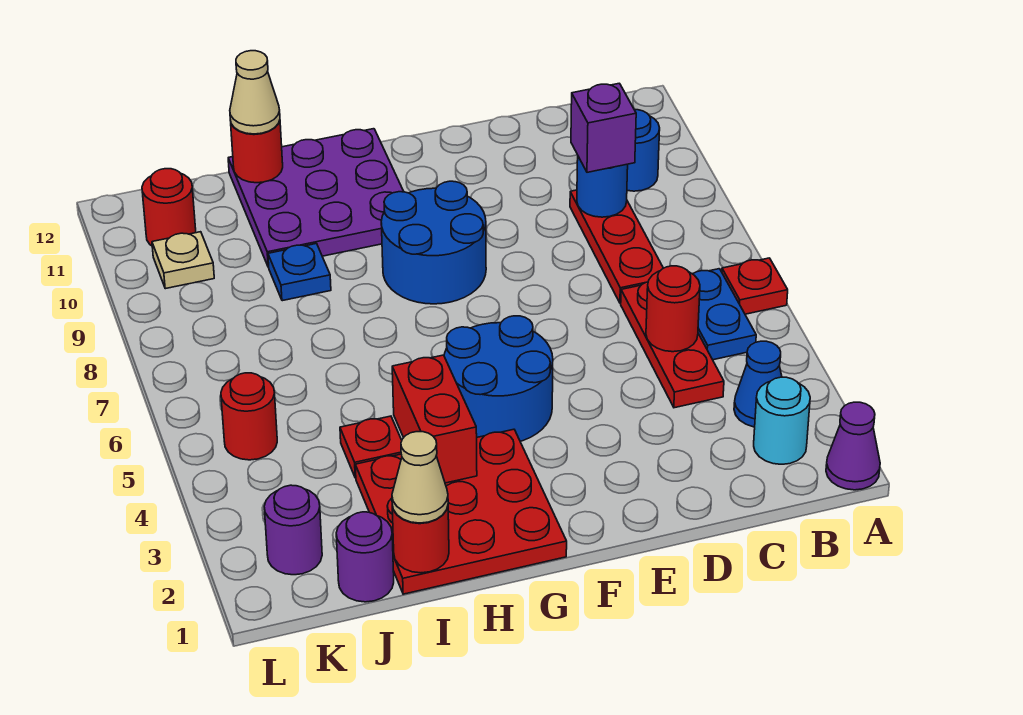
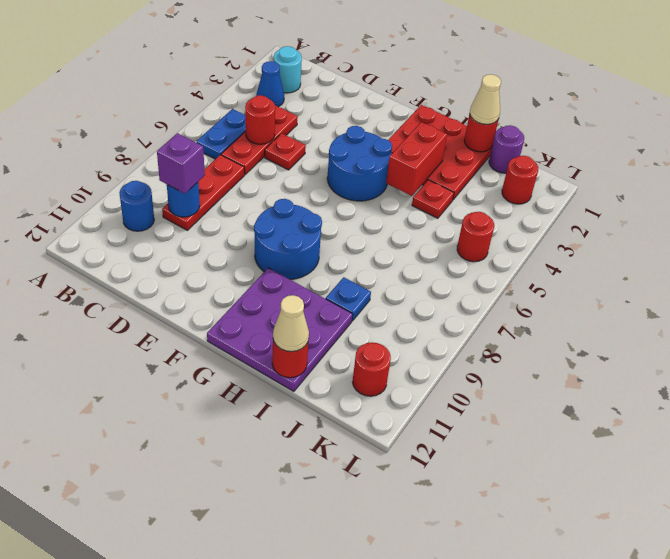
purple 1x1 cone [826,402,880,490] -> none
red 1x1 plate [722,258,788,314] -> red 1x1 plate moved to [265,133,306,170]
purple 1x1 round brick [264,485,322,575] -> red 1x1 round brick [502,156,538,204]
tan 1x1 plate [152,232,214,289] -> none

